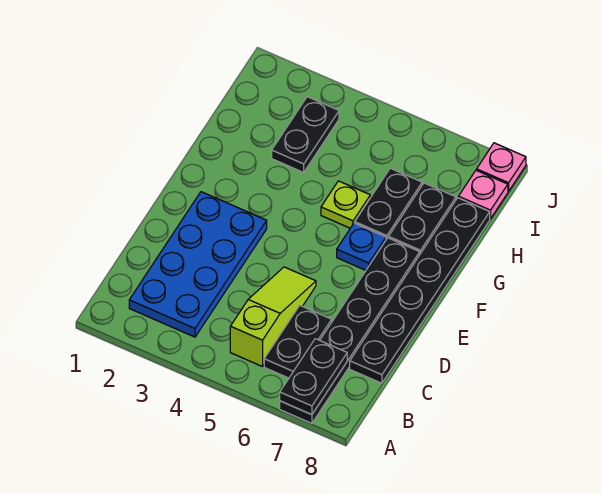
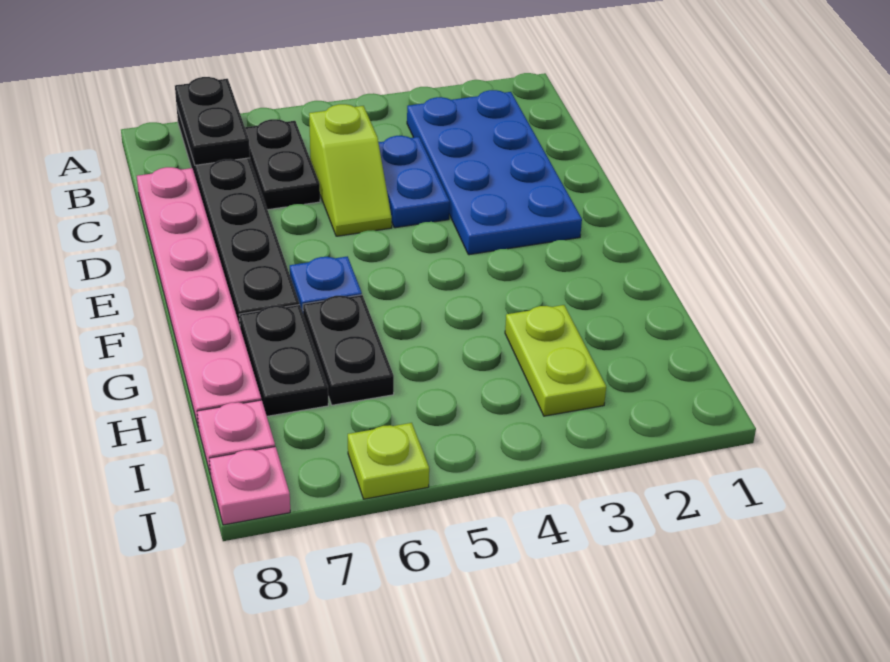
lime 1x3 slope [230,267,316,367] -> lime 1x2 slope [309,104,392,236]
none -> blue 1x2 plate [378,136,450,228]
black 1x6 plate [350,198,490,383] -> pink 1x6 plate [137,167,261,428]
lime 1x1 plate [321,181,370,228] -> lime 1x1 plate moved to [348,423,429,499]
black 1x2 plate [272,97,339,172] -> lime 1x2 plate [505,305,606,416]

